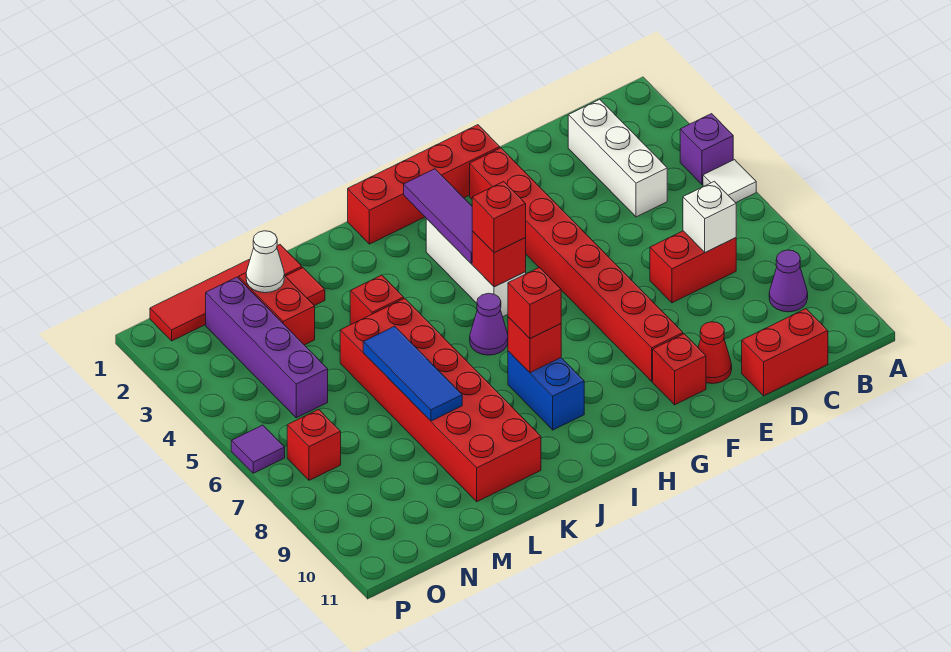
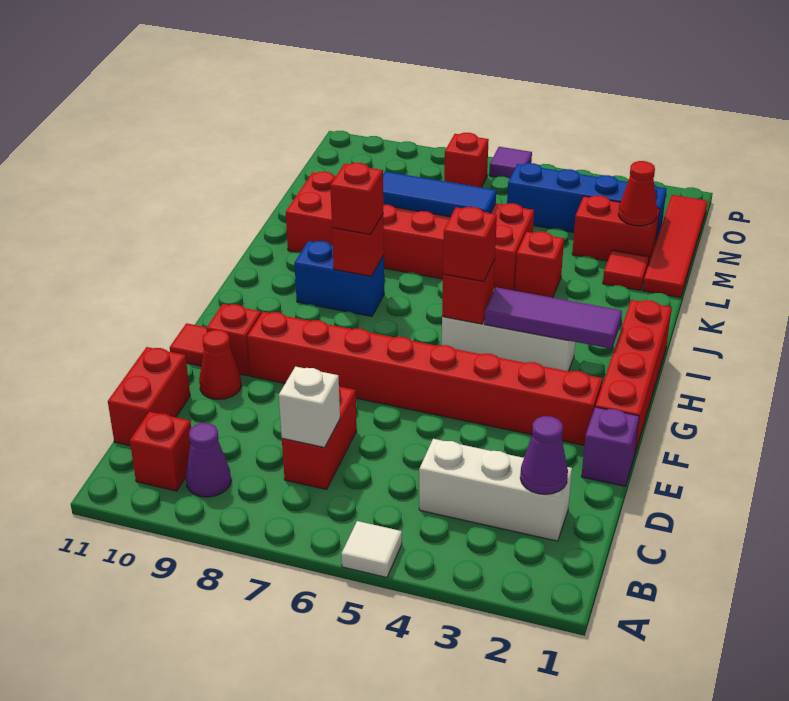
purple 1x1 brick [680,114,733,185] -> purple 1x1 brick moved to [581,407,639,486]
none -> red 1x1 brick [130,412,191,491]
none -> red 1x1 tile [170,323,207,366]
purple 1x1 cone [470,293,508,355] -> purple 1x1 cone moved to [520,416,568,494]
white 1x1 cone [246,231,284,293] -> red 1x1 cone [618,161,657,226]
purple 1x4 brick [206,277,328,418] -> blue 1x4 brick [507,163,666,241]

